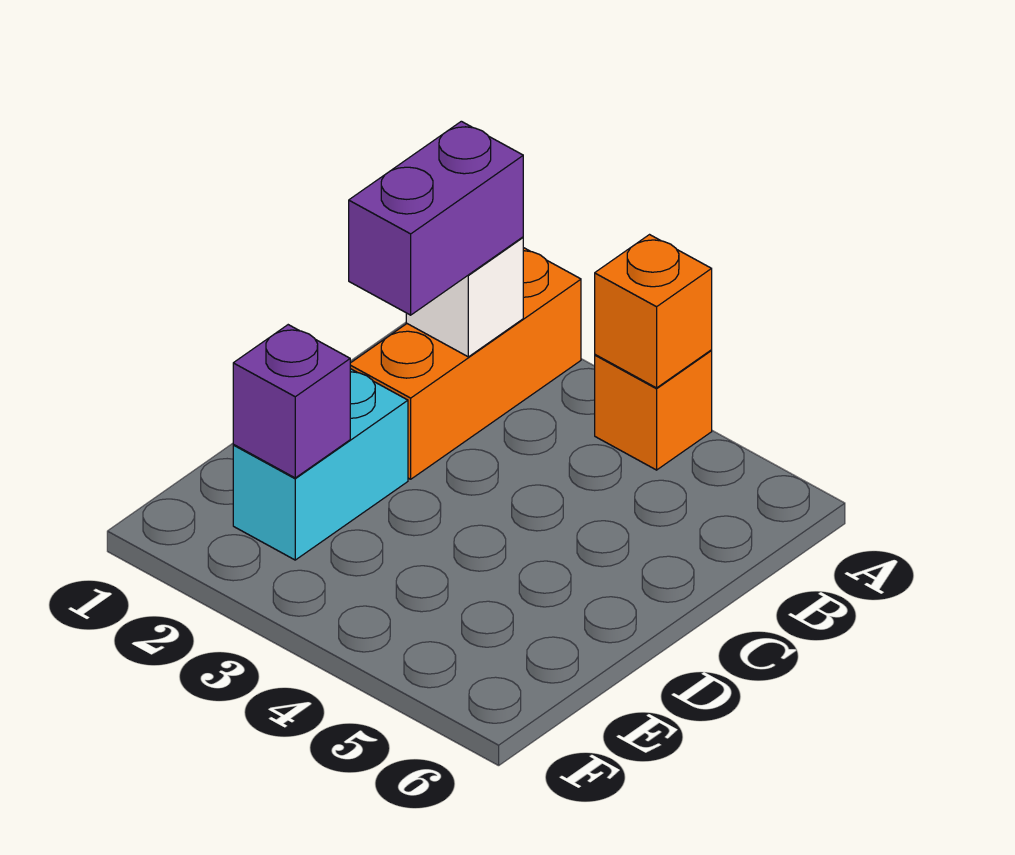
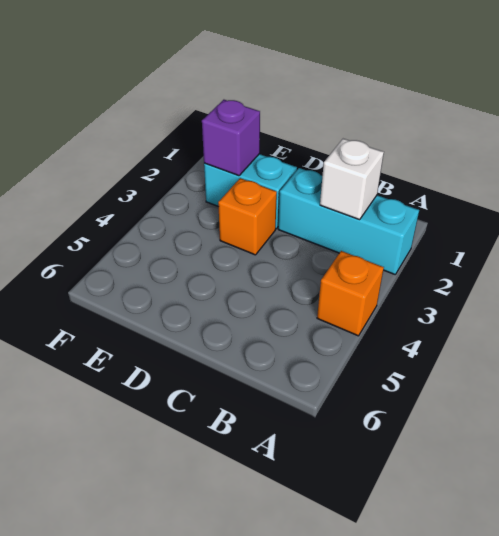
orange 1x3 brick [350,248,581,479] -> cyan 1x3 brick [278,168,419,274]
orange 1x1 brick [595,235,712,388] -> orange 1x1 brick moved to [218,178,277,255]
purple 1x2 brick [349,121,523,315] -> none

